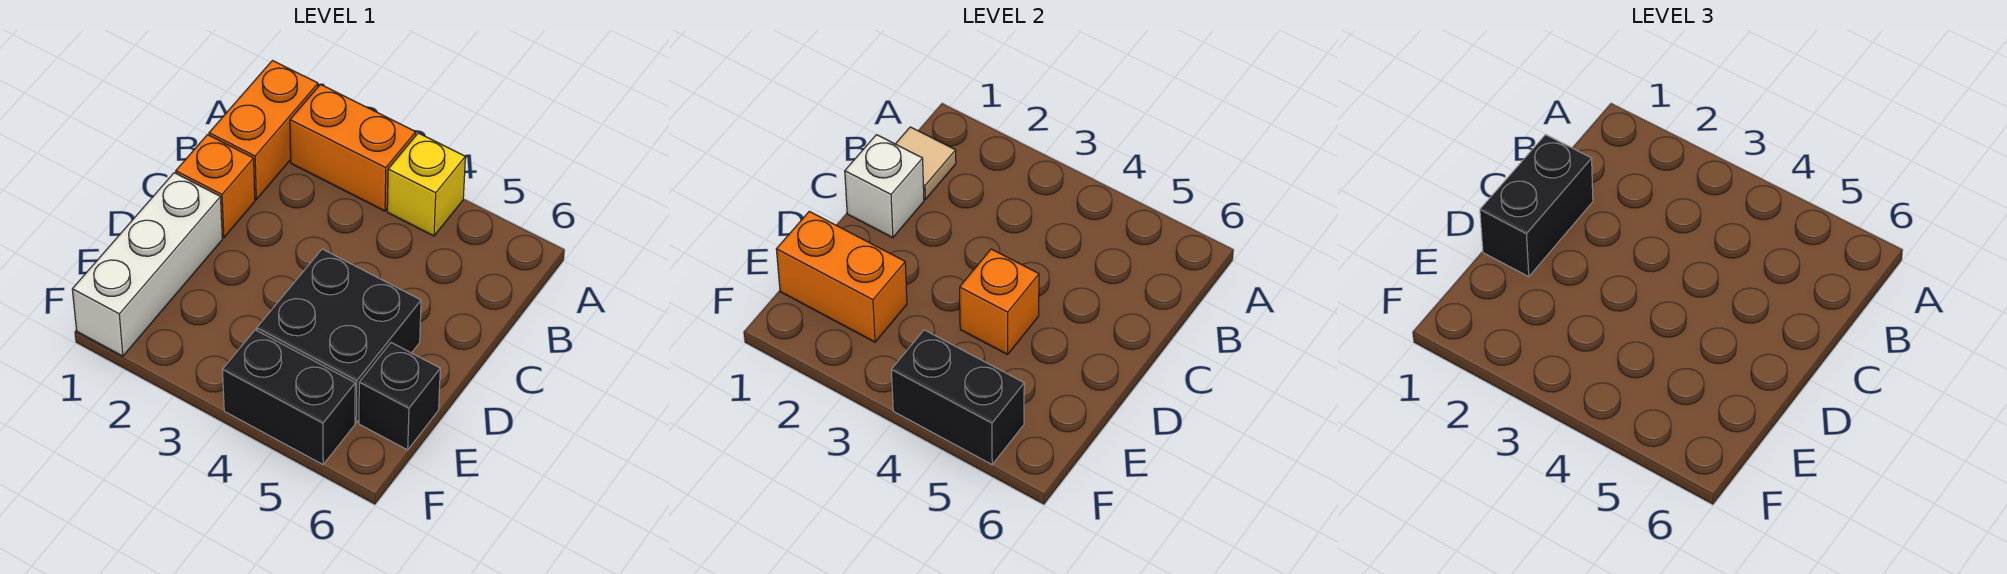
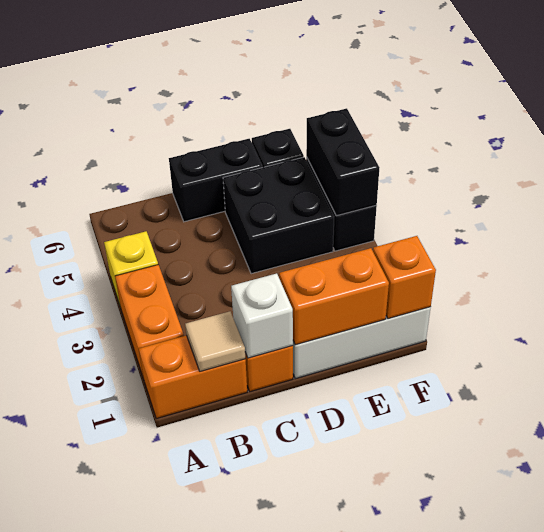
black 1x2 brick [1480,135,1593,277] -> black 1x2 brick moved to [169,139,262,222]
orange 1x1 brick [960,249,1039,354] -> orange 1x1 brick moved to [373,236,436,319]
orange 1x2 brick [776,211,907,342] -> orange 1x2 brick turned to [279,248,389,345]

